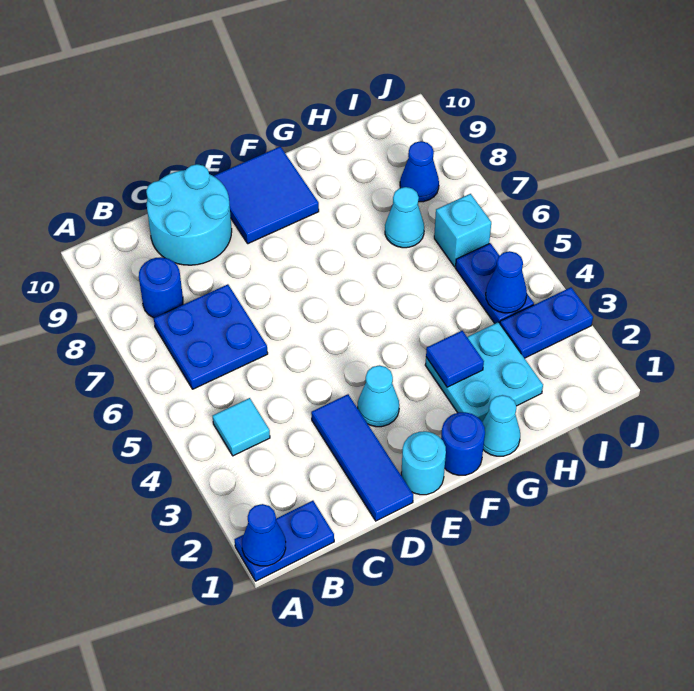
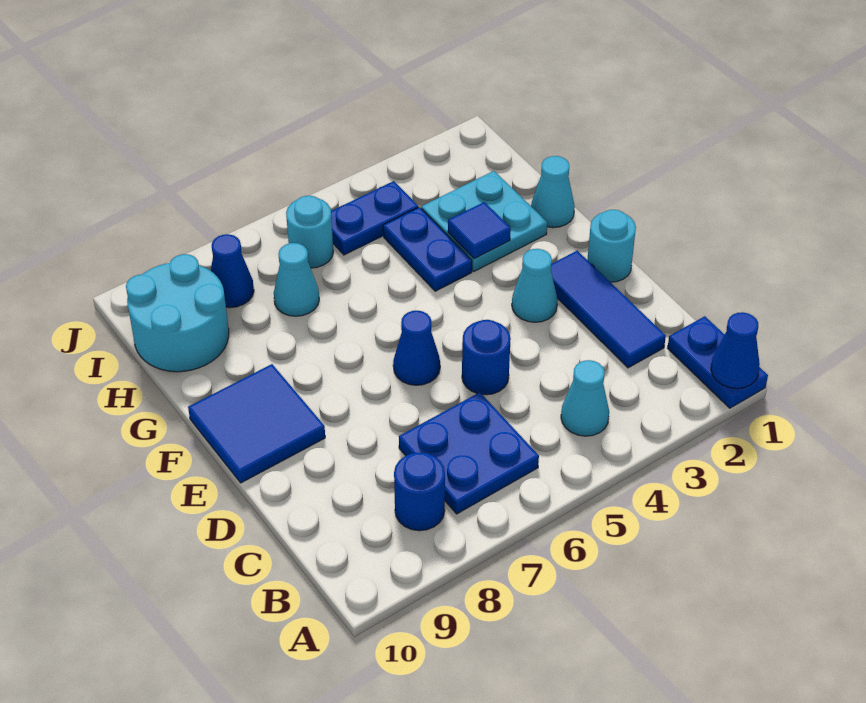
cyan 1x1 tile [213,398,270,456] -> cyan 1x1 cone [561,360,609,436]
cyan 2x2 round brick [146,164,232,265] -> cyan 2x2 round brick moved to [126,254,229,372]
blue 1x3 tile [311,394,413,521] -> blue 1x3 tile turned to [551,251,666,368]
blue 1x1 round brick [441,412,485,475] -> blue 1x1 round brick moved to [462,320,511,395]
blue 1x2 plate [500,287,593,358] -> blue 1x2 plate moved to [383,207,472,291]
blue 1x1 cone [486,251,527,313] -> blue 1x1 cone moved to [393,311,440,385]
cyan 1x1 brick [434,194,491,267] -> cyan 1x1 round brick [286,196,333,268]

